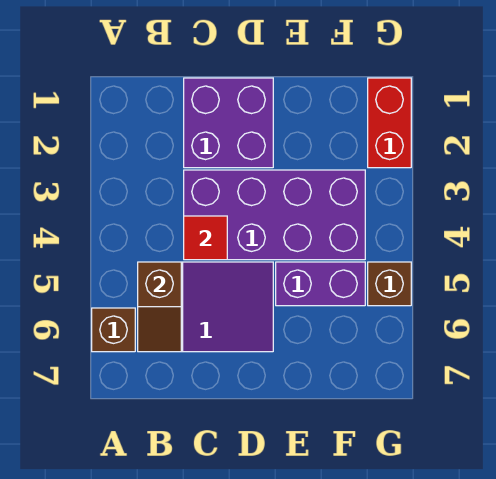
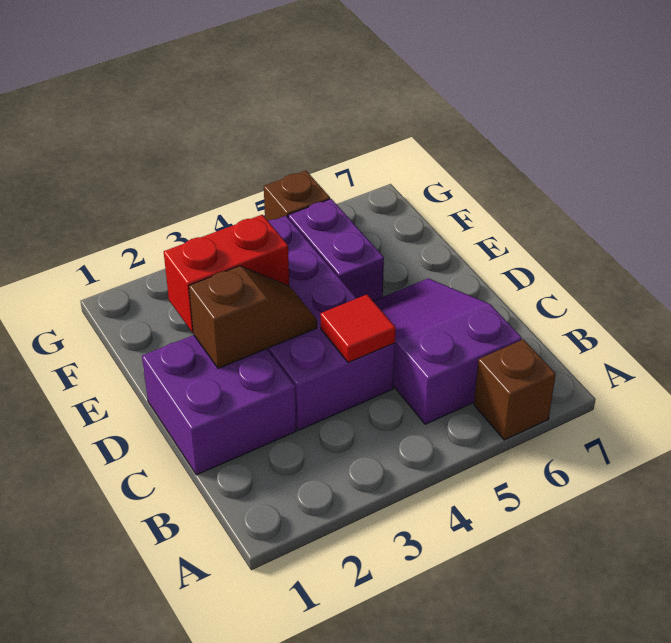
brown 1x2 slope [138,262,181,352] -> brown 1x2 slope moved to [189,266,317,368]
red 1x2 brick [368,78,411,168] -> red 1x2 brick moved to [164,215,289,333]

